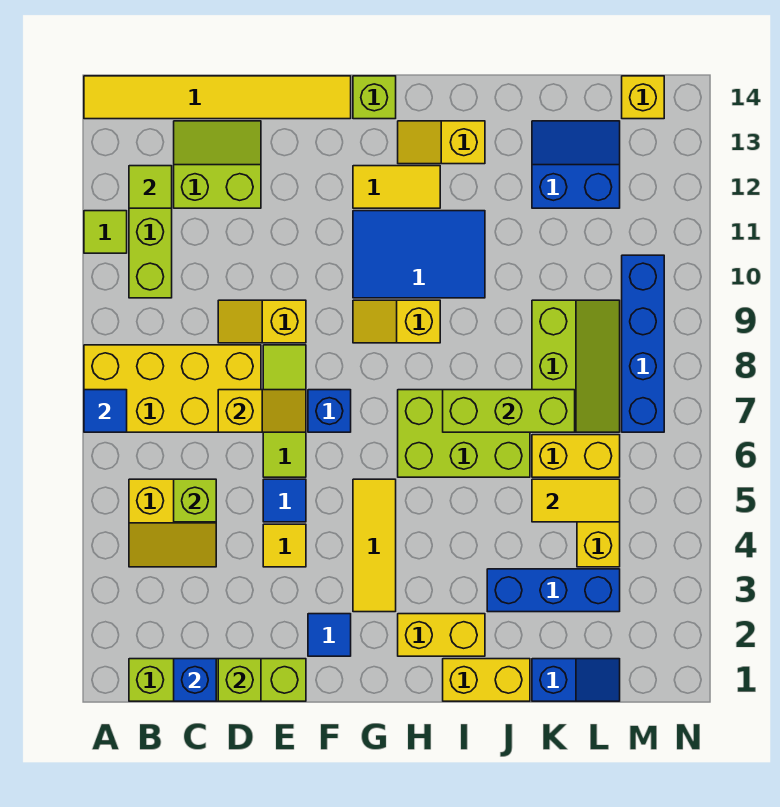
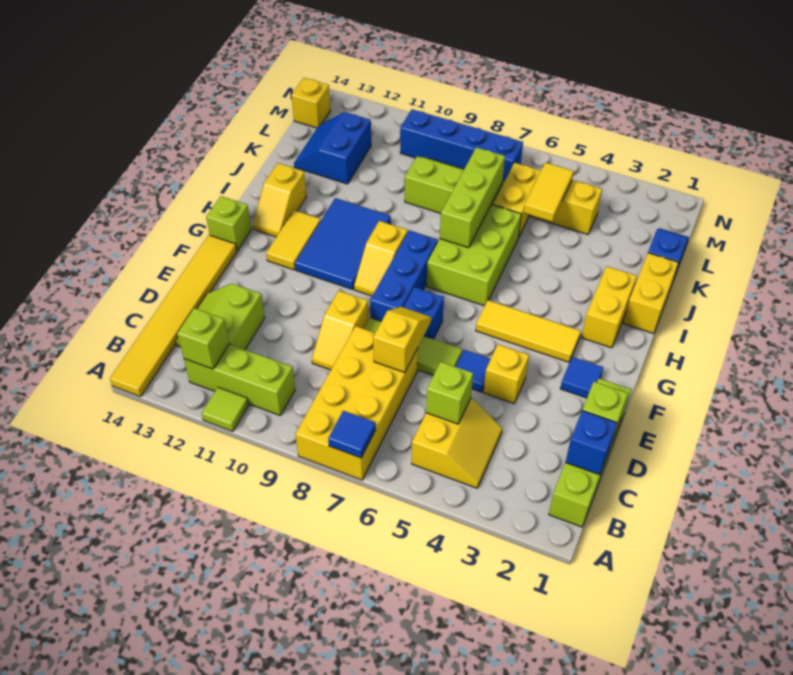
lime 1x1 tile [129,166,172,208] -> lime 1x1 brick [177,308,229,369]
yellow 1x1 tile [263,524,306,567] -> yellow 1x1 brick [483,345,529,403]
blue 1x3 brick [487,569,620,612] -> blue 1x3 brick moved to [370,230,438,321]

